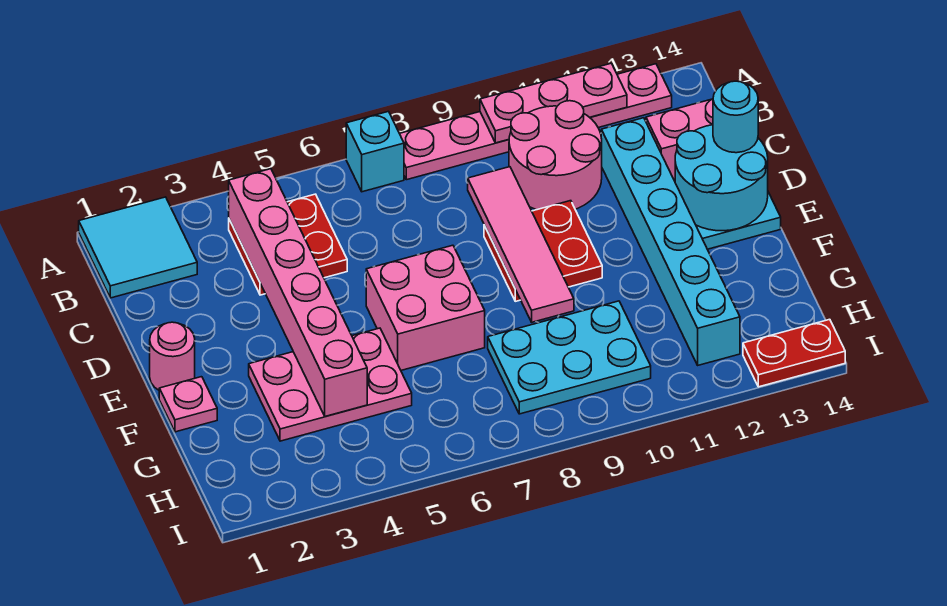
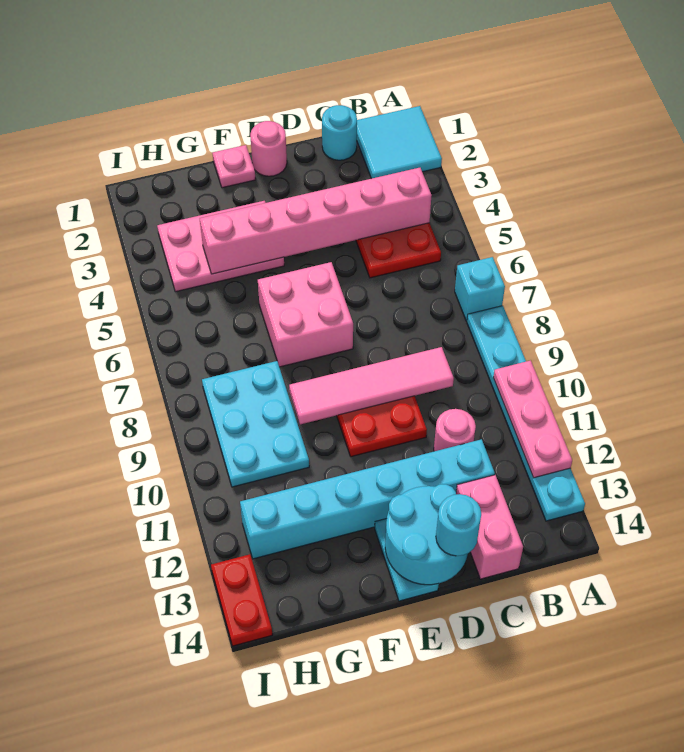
pink 1x6 plate [400,64,672,180] -> cyan 1x6 plate [467,306,585,521]
pink 2x2 round brick [509,101,602,210] -> pink 1x1 round brick [434,409,476,451]
none -> cyan 1x1 round brick [322,105,357,160]
pink 2x3 plate [249,328,412,441] -> pink 2x3 plate turned to [157,201,284,292]

